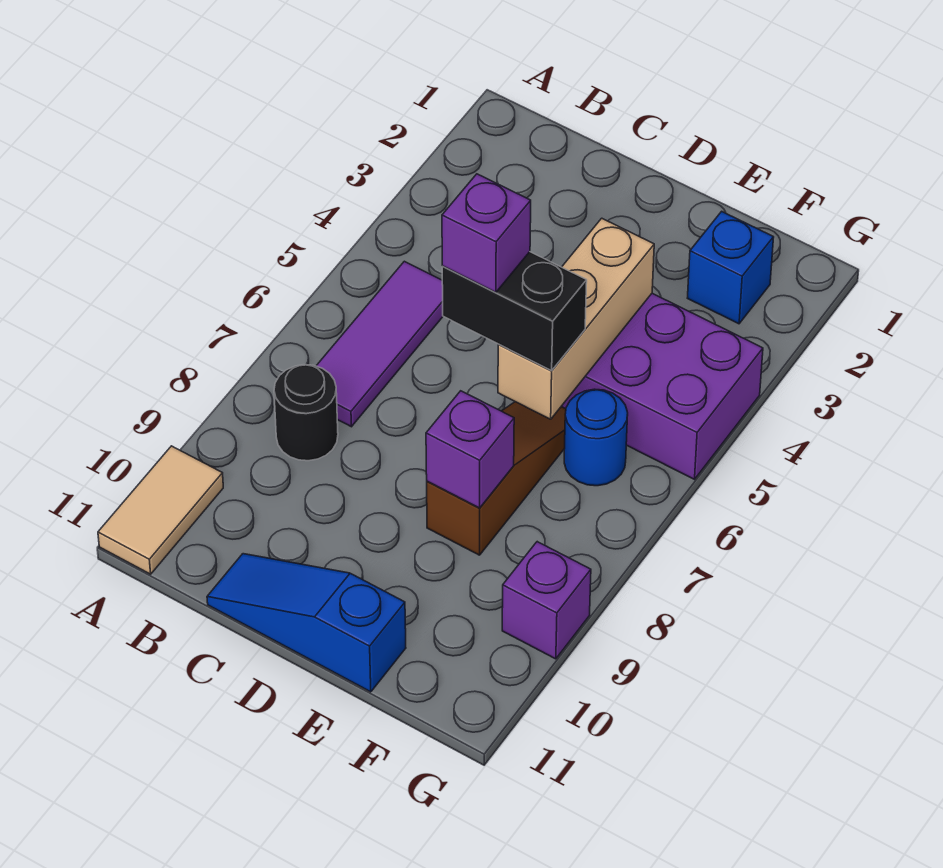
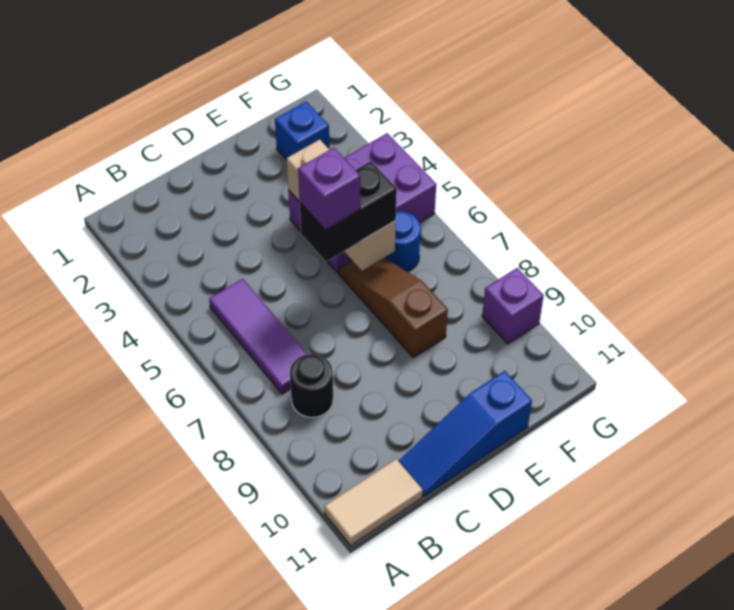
tan 1x2 tile [98,446,223,574] -> tan 1x2 tile turned to [324,459,423,546]
purple 1x1 brick [426,391,514,508] -> none

